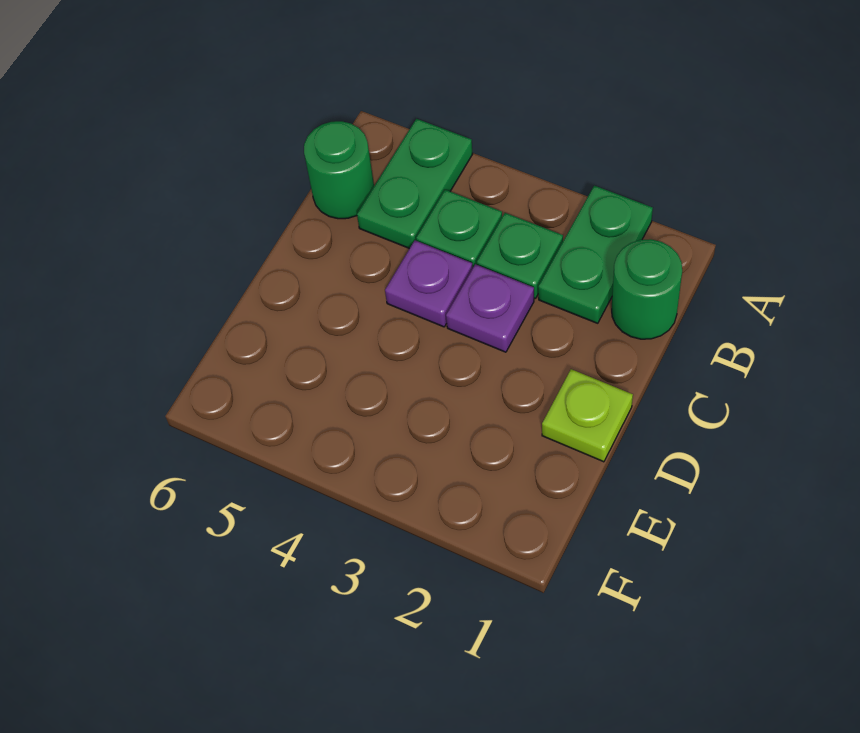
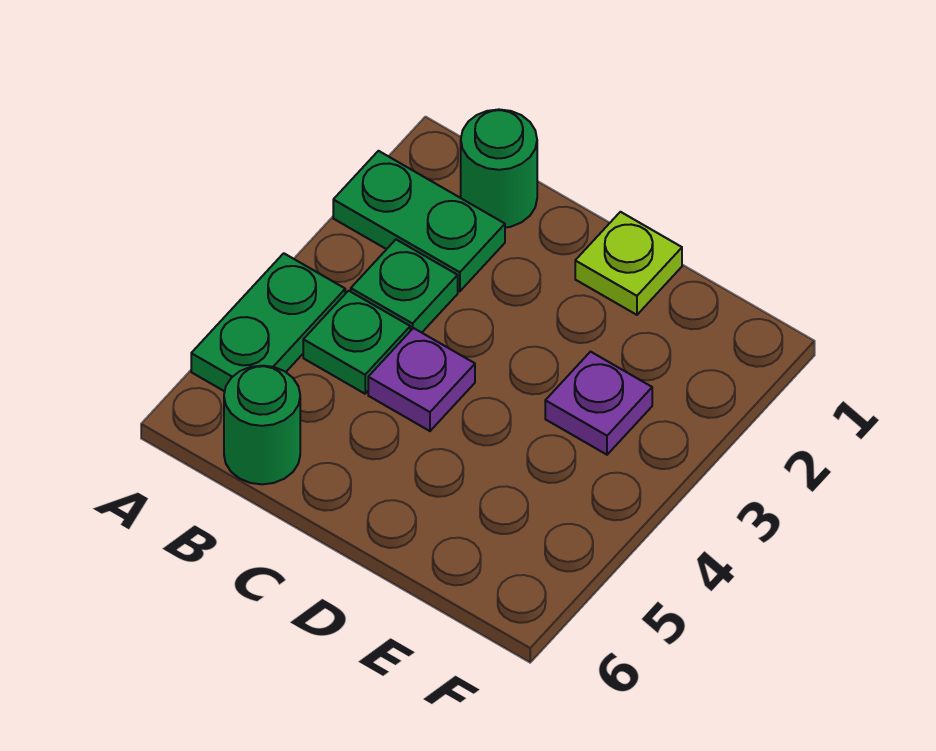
green 1x2 plate [357,119,472,249] -> green 1x2 plate turned to [191,253,345,391]
purple 1x1 plate [446,264,534,352] -> purple 1x1 plate moved to [545,352,652,455]

